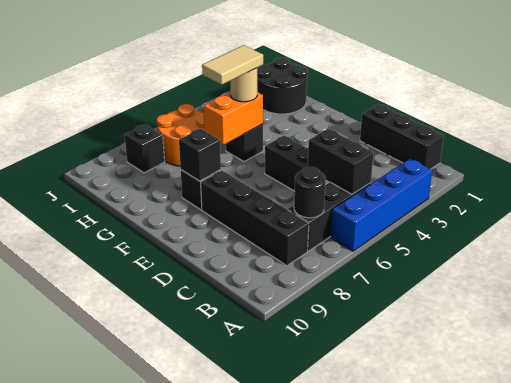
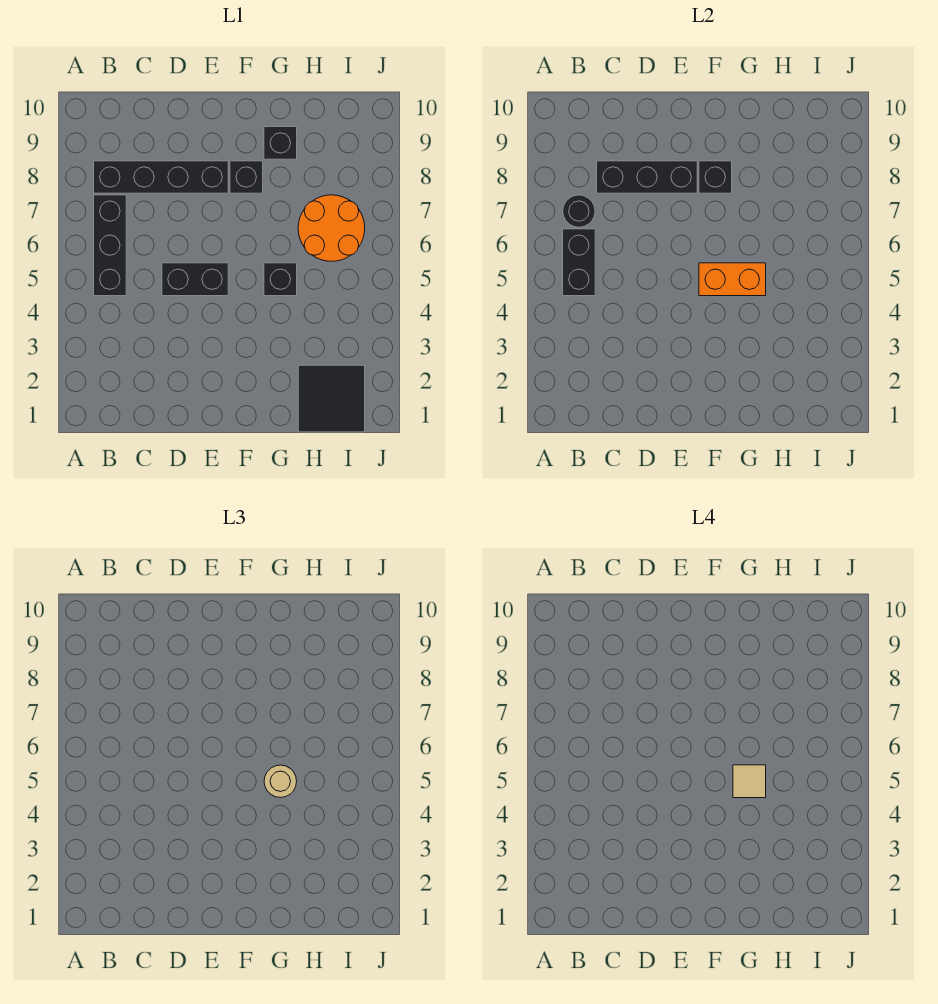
blue 1x4 brick [331,159,432,251] -> none
black 1x3 brick [360,104,444,169] -> black 1x3 brick moved to [597,161,697,193]
black 1x2 brick [308,129,374,194] -> black 1x2 brick turned to [563,229,595,296]
orange 1x2 brick [204,92,263,145] -> orange 1x2 brick turned to [699,263,766,296]
tan 1x2 tile [202,45,263,85] -> tan 1x1 tile [733,765,766,798]
black 2x2 round brick [257,57,308,114] -> black 2x2 tile [298,365,365,432]
black 1x1 brick [125,124,165,173] -> black 1x1 brick moved to [264,127,297,159]

